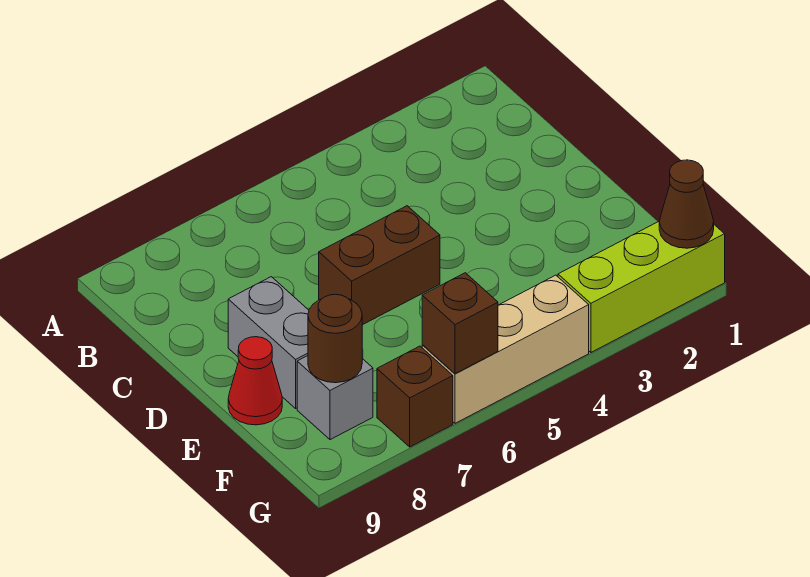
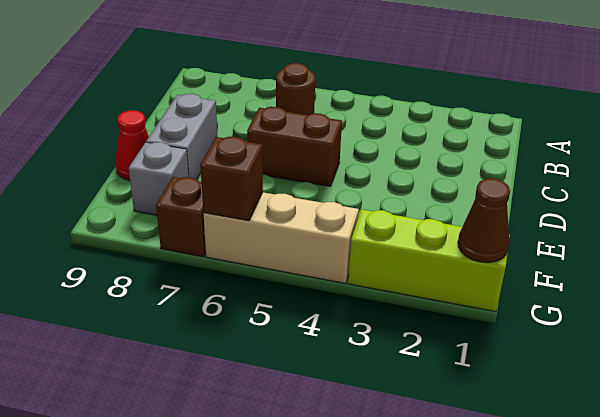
brown 1x1 round brick [308,294,362,383] -> brown 1x1 round brick moved to [276,63,315,115]

